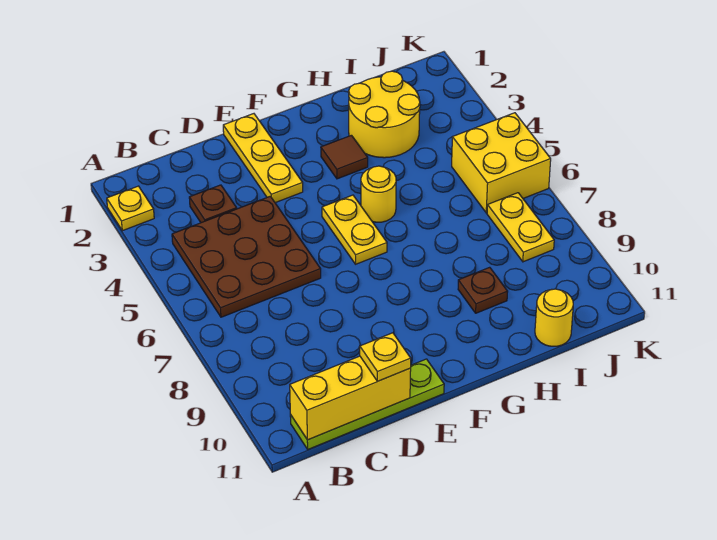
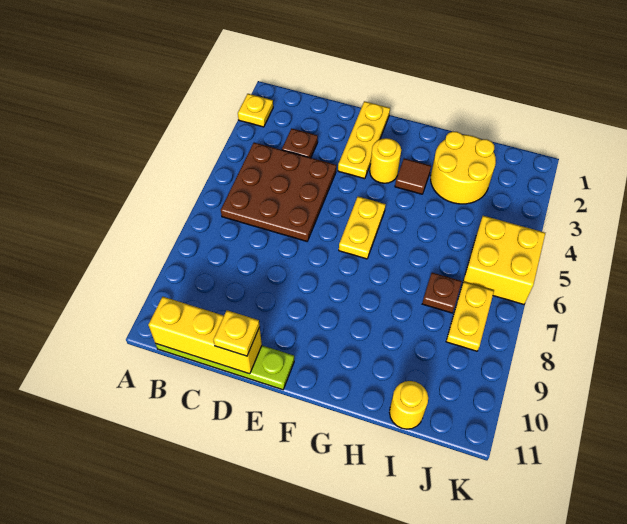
yellow 1x1 round brick [361,166,396,222] -> yellow 1x1 round brick moved to [370,138,401,183]
brown 1x1 plate [458,267,508,313] -> brown 1x1 plate moved to [422,273,462,313]

